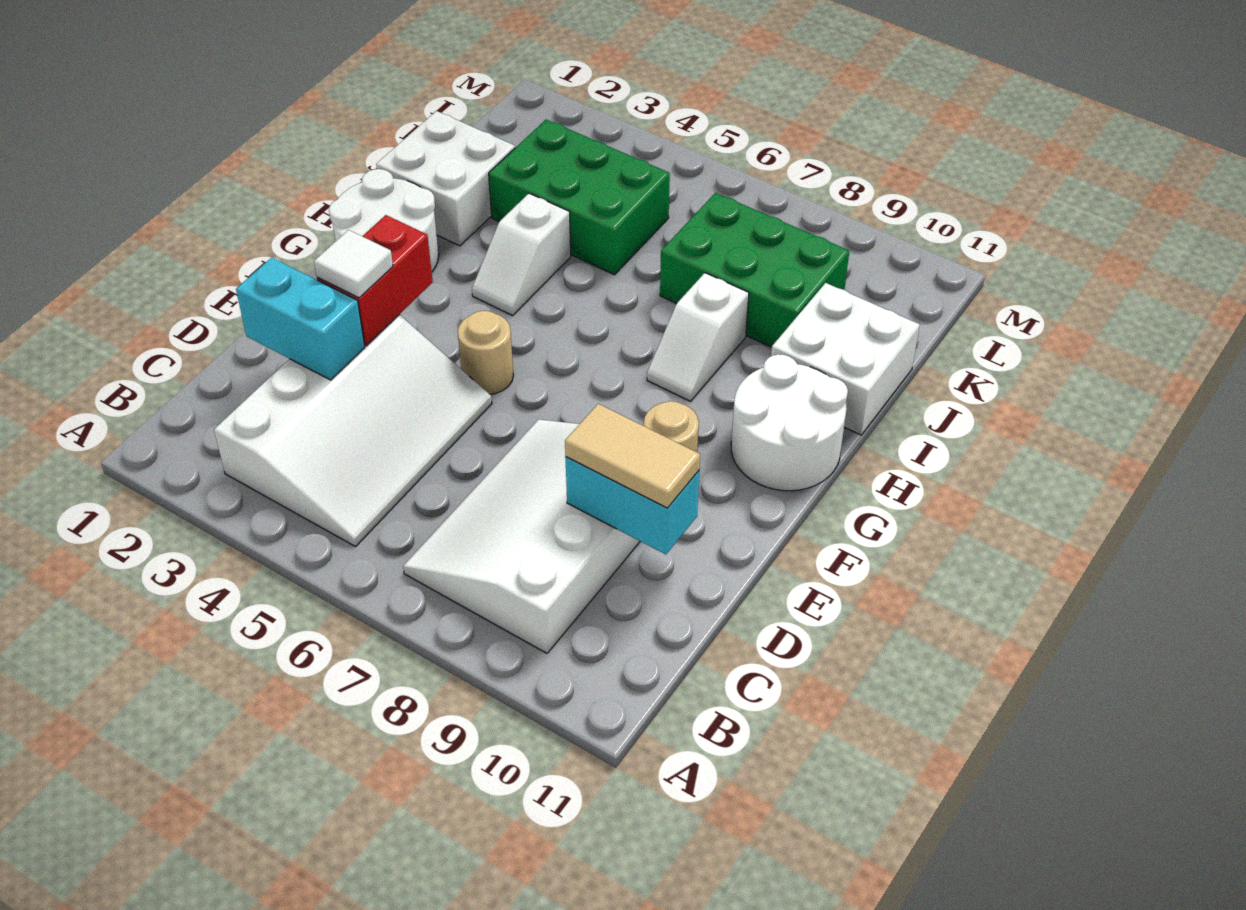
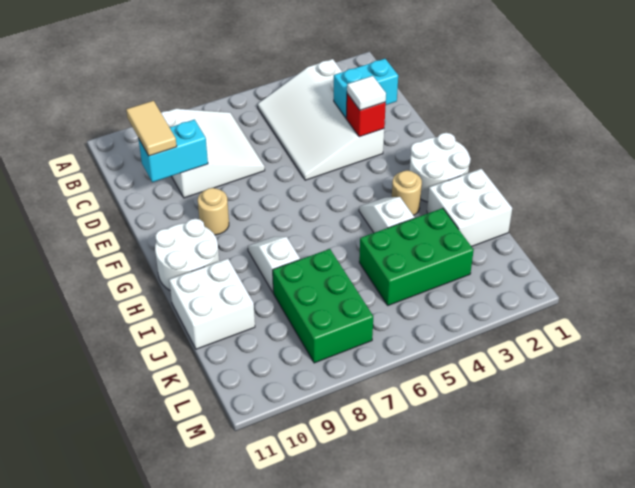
white 3x4 slope [403,419,640,653] -> white 3x3 slope [161,109,265,198]
tan 1x2 tile [565,404,700,508] -> tan 1x2 tile turned to [126,101,177,156]
red 1x2 brick [317,215,433,346] -> red 1x1 brick [346,94,386,137]
tan 1x1 round brick [458,311,513,394] -> tan 1x1 round brick moved to [392,170,422,215]
green 2x3 brick [660,193,849,347] -> green 2x3 brick turned to [273,249,373,363]

